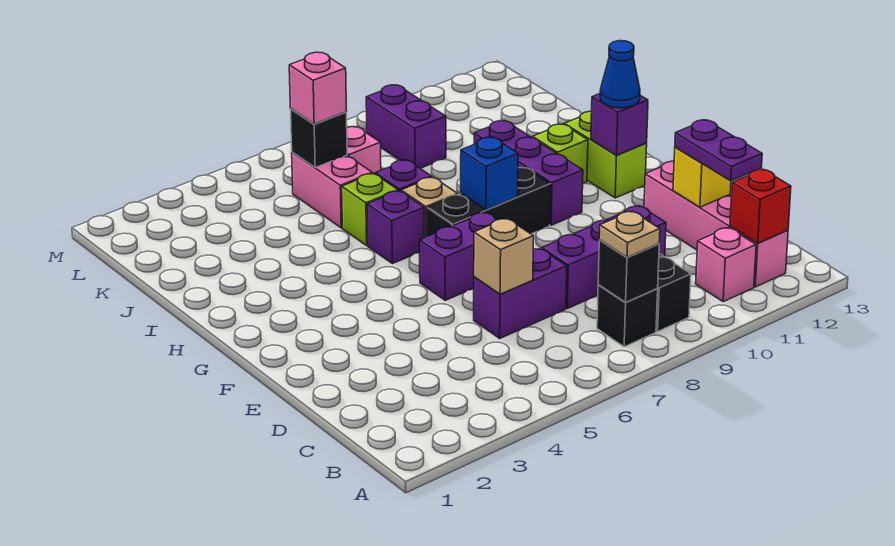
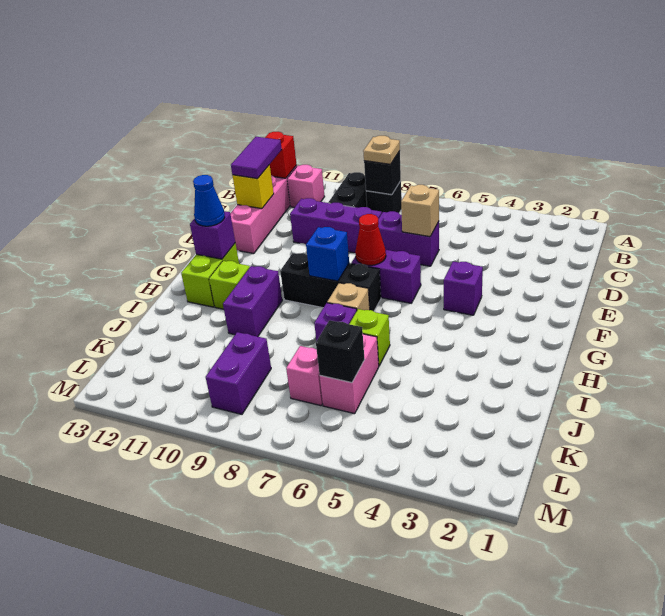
purple 1x2 plate [675,120,762,181] -> purple 1x2 tile [231,137,282,179]
none -> red 1x1 cone [355,214,386,265]
purple 1x3 brick [474,121,583,225] -> purple 1x2 brick [223,266,282,337]
purple 1x1 brick [367,191,424,264] -> purple 1x1 brick moved to [444,262,483,315]
pink 1x1 brick [289,52,347,124] -> none

